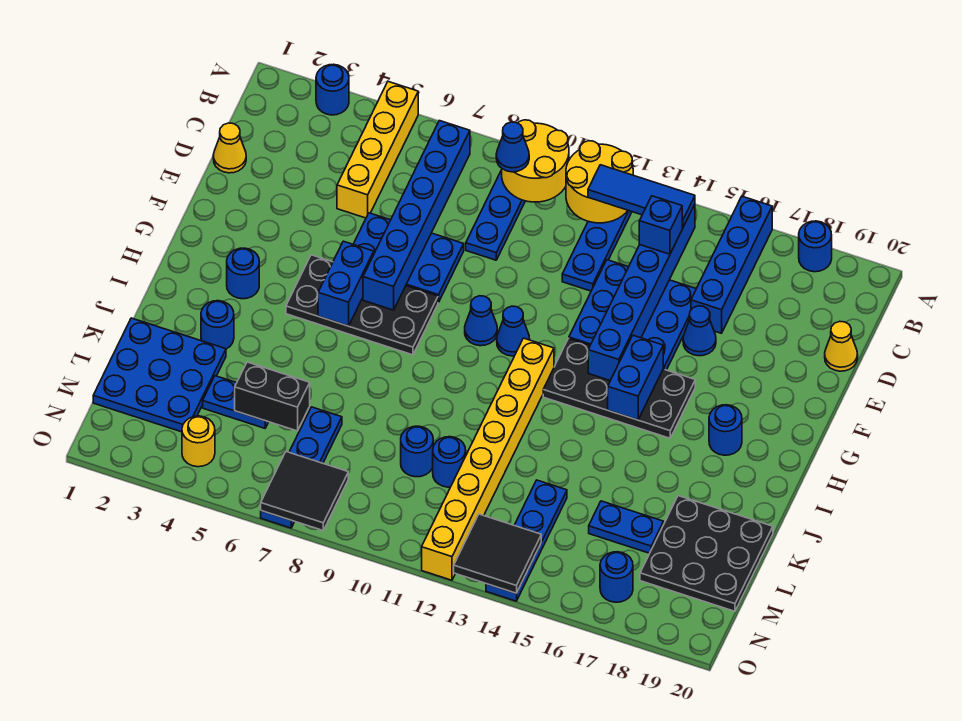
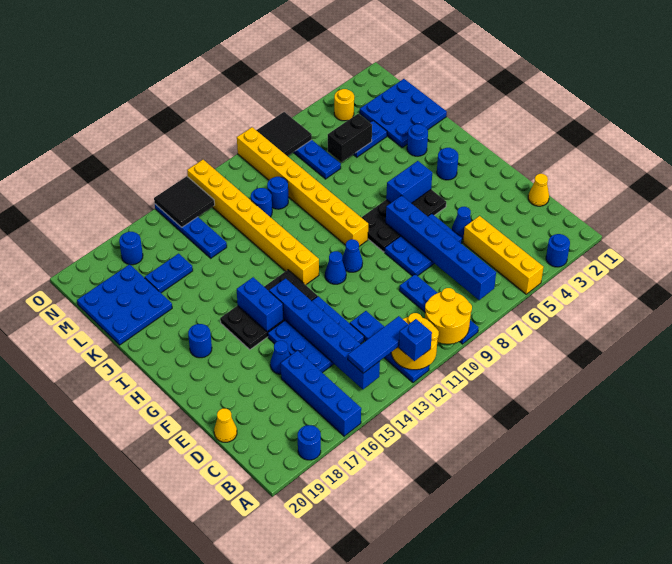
blue 1x1 cone [496,122,529,172] -> blue 1x1 cone moved to [452,207,471,239]
blue 1x1 brick [639,196,682,254] -> blue 1x1 brick moved to [399,319,432,361]
blue 1x2 brick [318,241,374,326] -> blue 1x2 brick turned to [386,161,432,203]
none -> yellow 1x8 brick [237,127,368,246]
black 3x3 plate [640,496,773,611] -> blue 3x3 plate [77,264,172,345]

